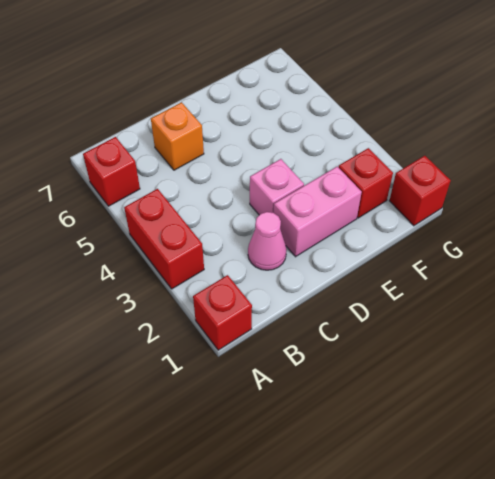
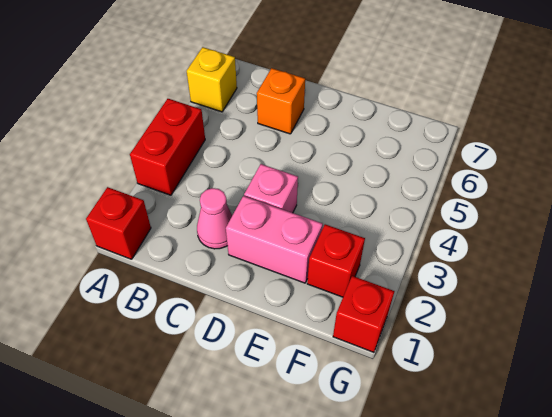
red 1x1 brick [83,137,140,206] -> yellow 1x1 brick [187,47,237,112]

